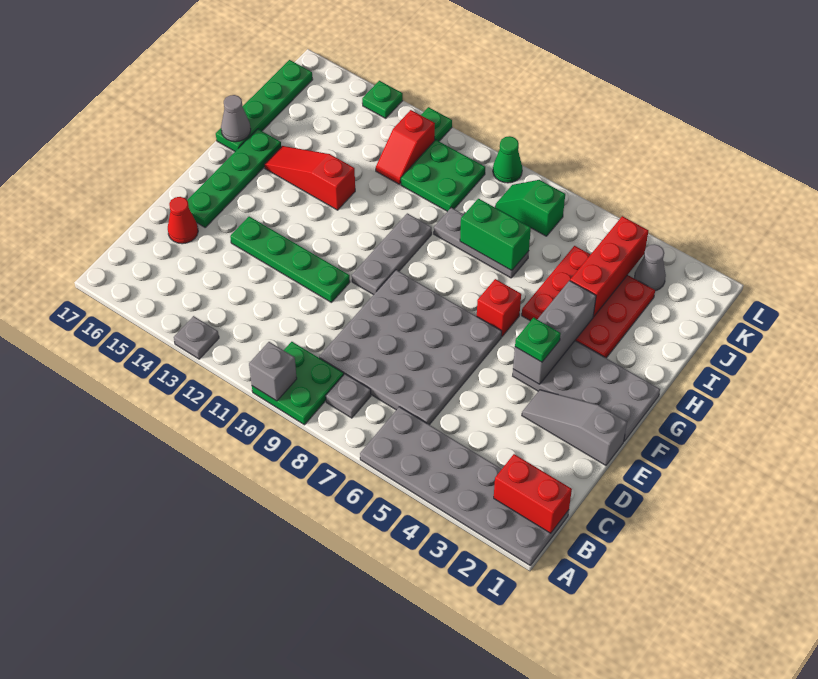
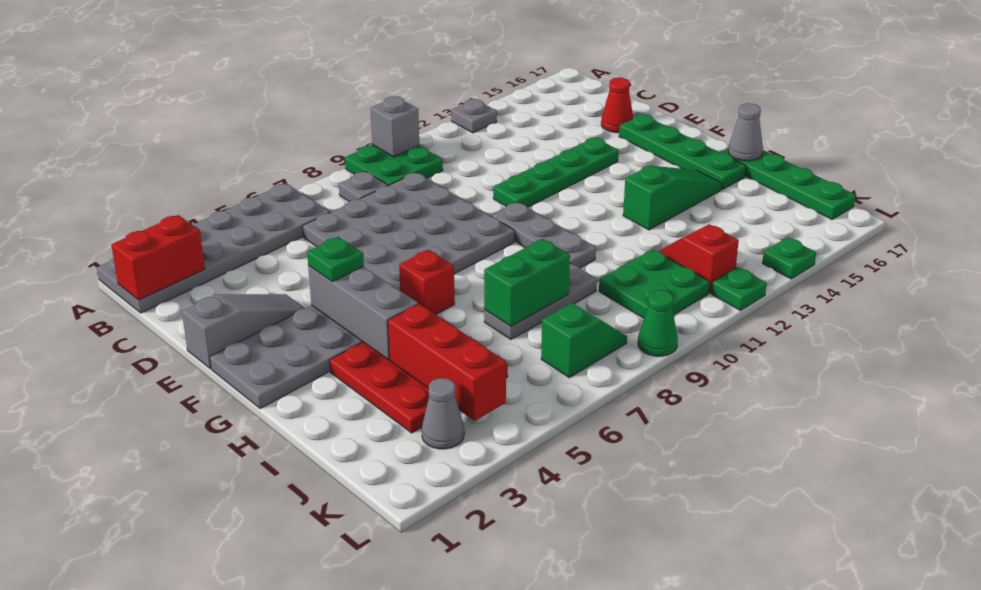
red 1x3 slope [264,146,355,210] -> green 1x3 slope [623,165,722,230]

